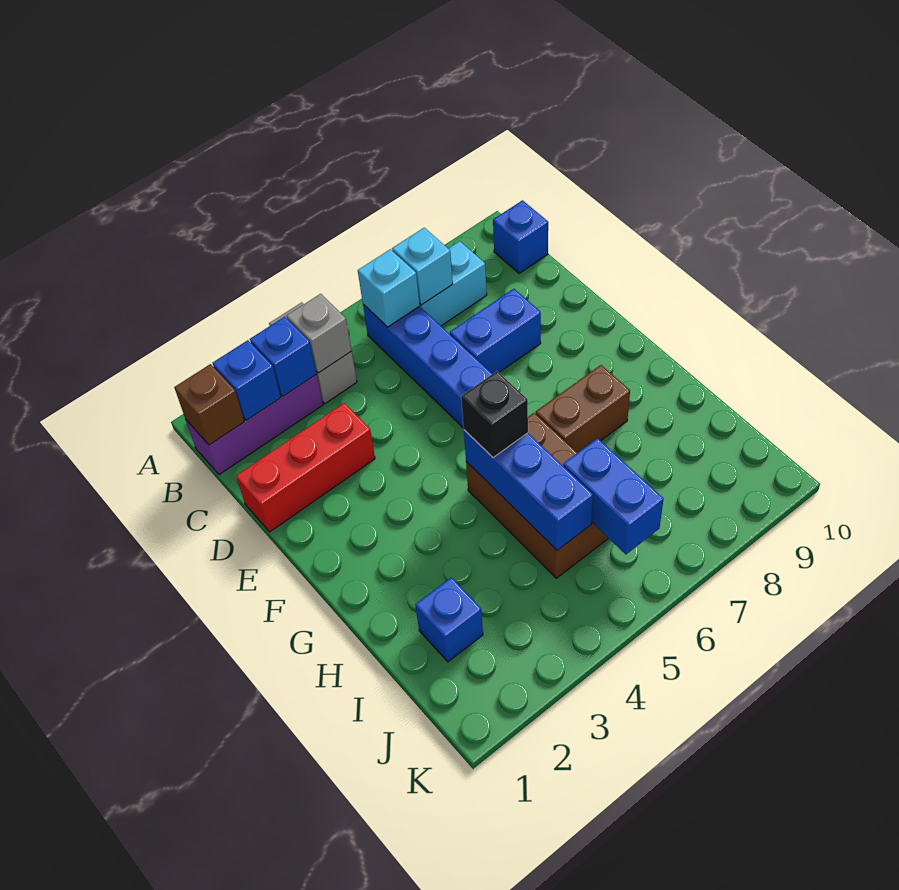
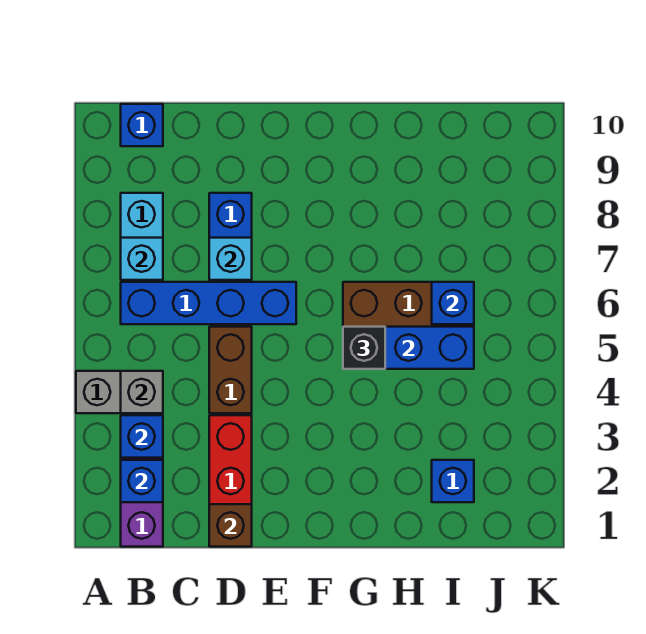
brown 1x1 brick [174,364,244,445] -> brown 1x1 brick moved to [209,504,252,547]
cyan 1x1 brick [358,249,420,327] -> cyan 1x1 brick moved to [209,238,252,280]
brown 1x2 brick [536,365,630,453] -> brown 1x2 brick moved to [209,327,252,413]
blue 1x2 brick [563,438,663,554] -> blue 1x1 brick [432,282,474,324]

